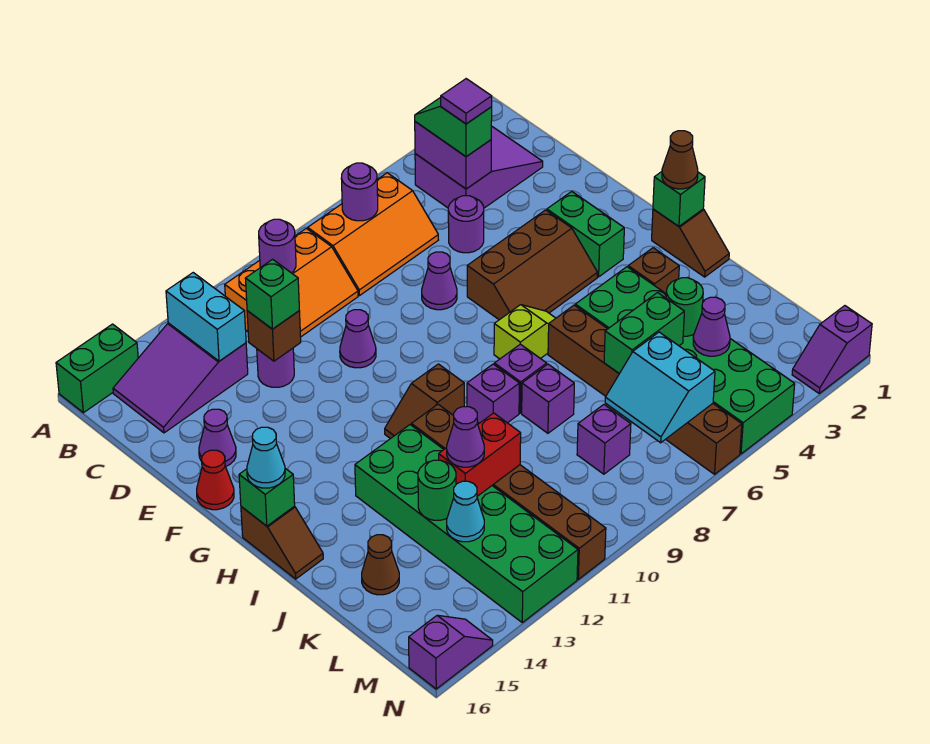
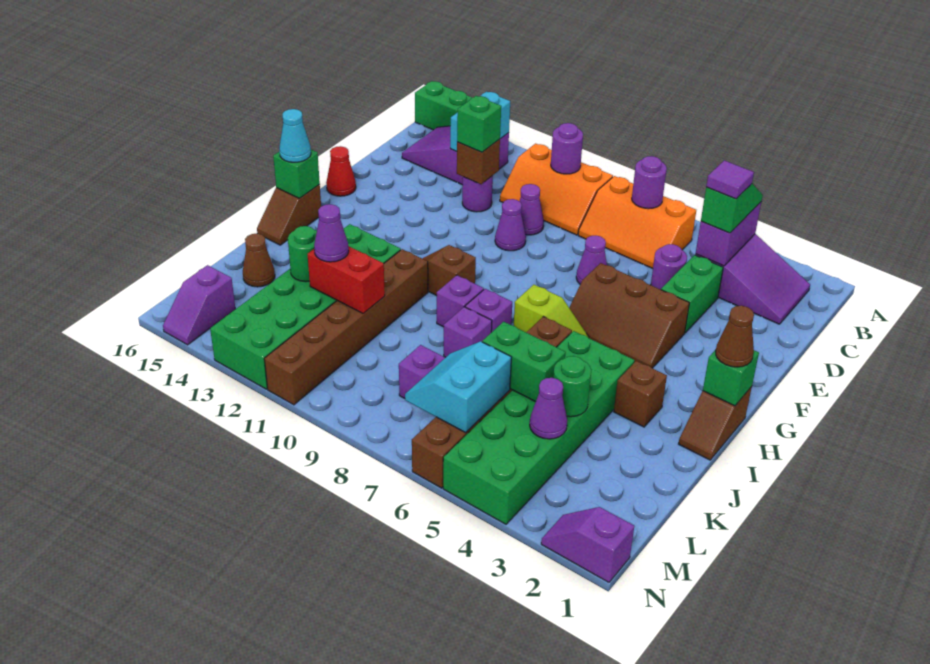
purple 1x1 cone [199,409,236,467] -> purple 1x1 cone moved to [519,184,544,235]
green 1x2 brick [547,191,624,277] -> green 1x2 brick moved to [661,255,723,333]
cyan 1x1 cone [447,481,484,542] -> none
purple 1x2 slope [409,615,493,689] -> purple 1x2 slope turned to [163,265,235,345]

